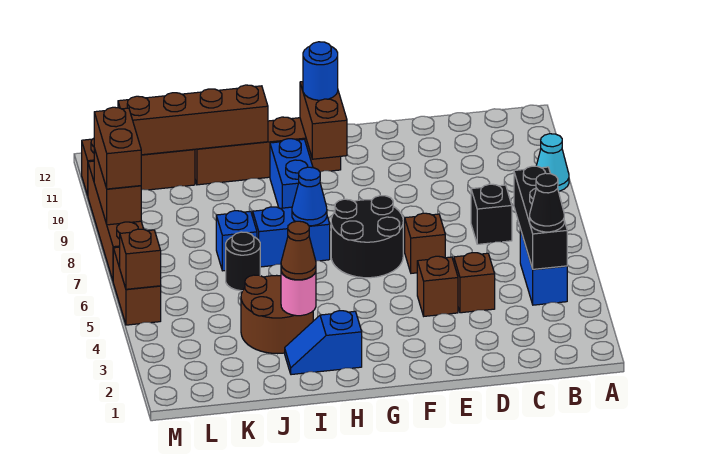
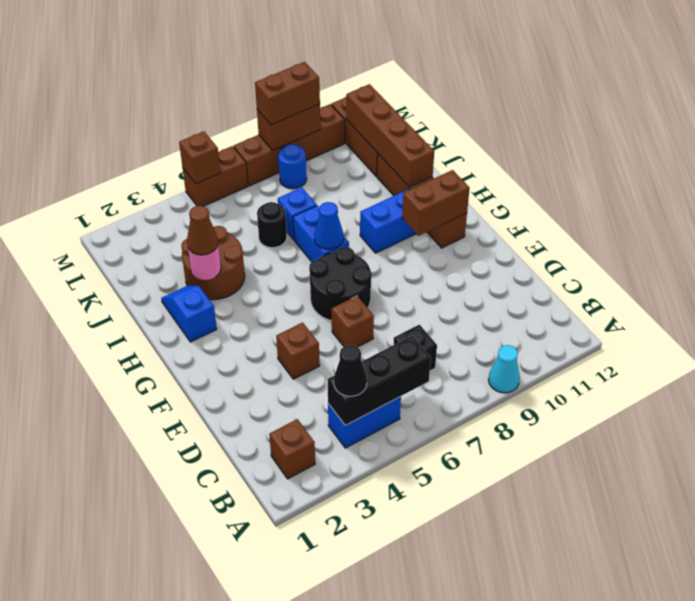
brown 1x1 brick [454,253,495,313] -> brown 1x1 brick moved to [269,419,315,479]
blue 1x1 round brick [303,42,338,100] -> blue 1x1 round brick moved to [278,144,307,189]

